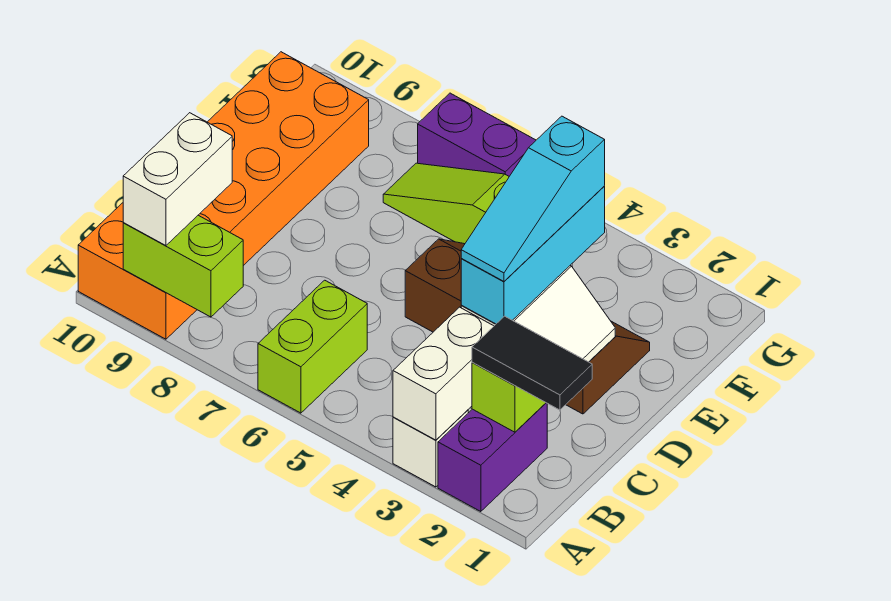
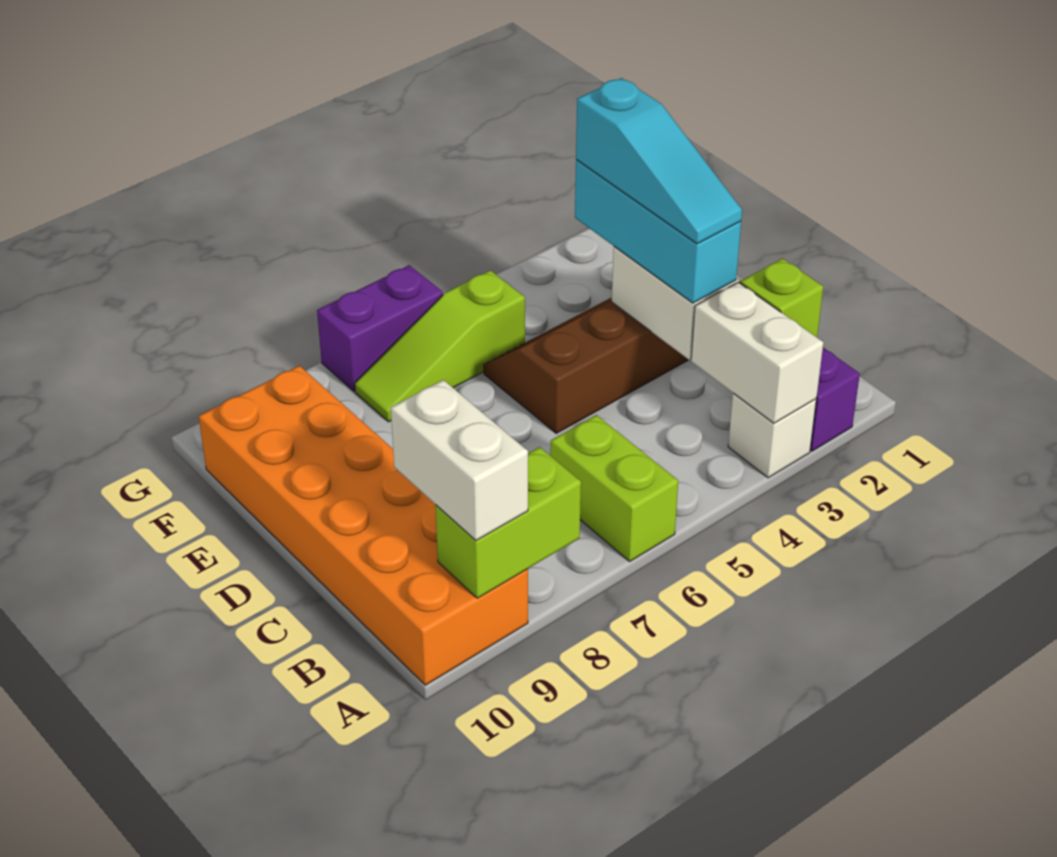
black 1x2 tile [472,316,592,410] -> none

